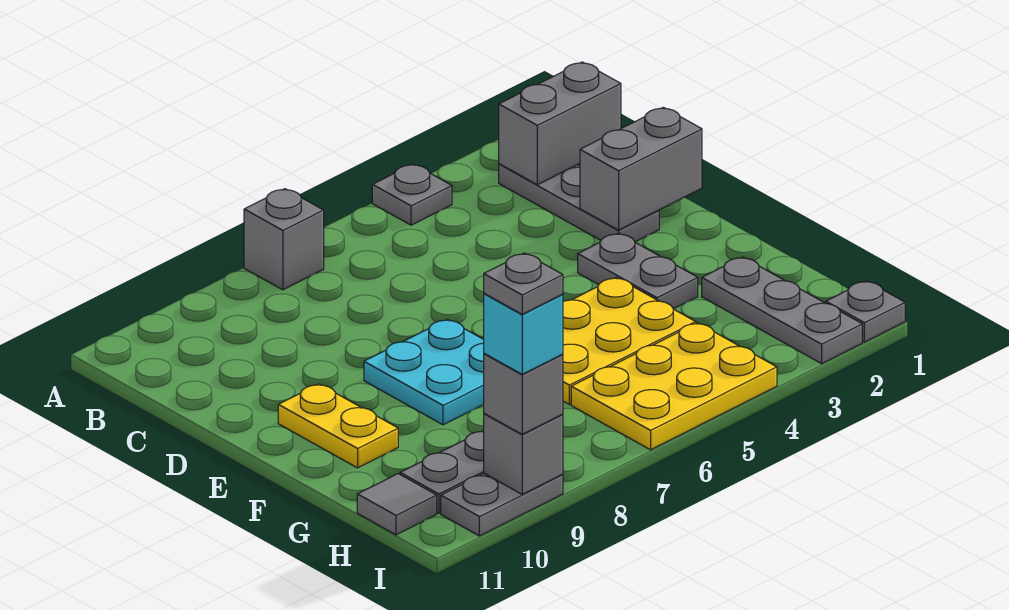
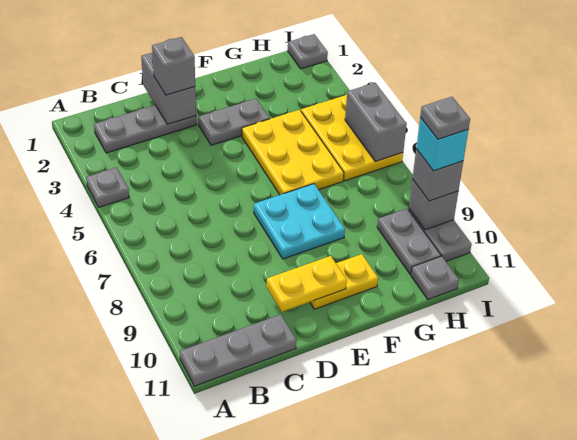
grey 1x1 brick [244,189,324,290] -> grey 1x1 brick moved to [152,37,195,95]
grey 1x2 brick [499,62,621,185] -> grey 1x2 brick moved to [345,83,407,162]
none -> yellow 1x2 plate [267,256,347,312]
grey 1x3 plate [702,257,862,364] -> grey 1x3 plate moved to [180,314,296,386]
grey 1x1 tile [357,474,437,535] -> grey 1x1 plate [411,256,459,299]

